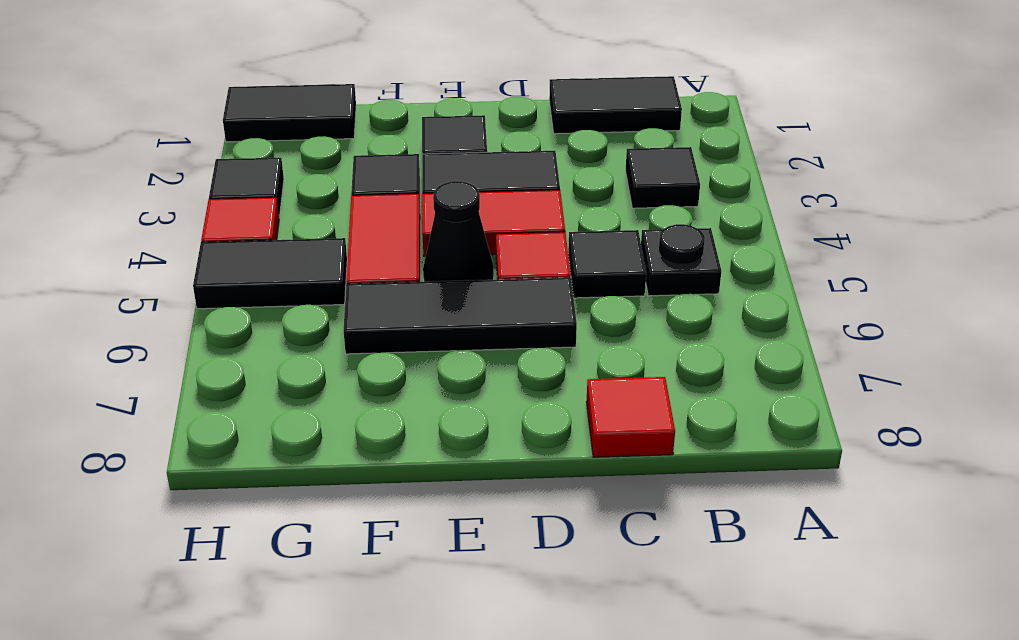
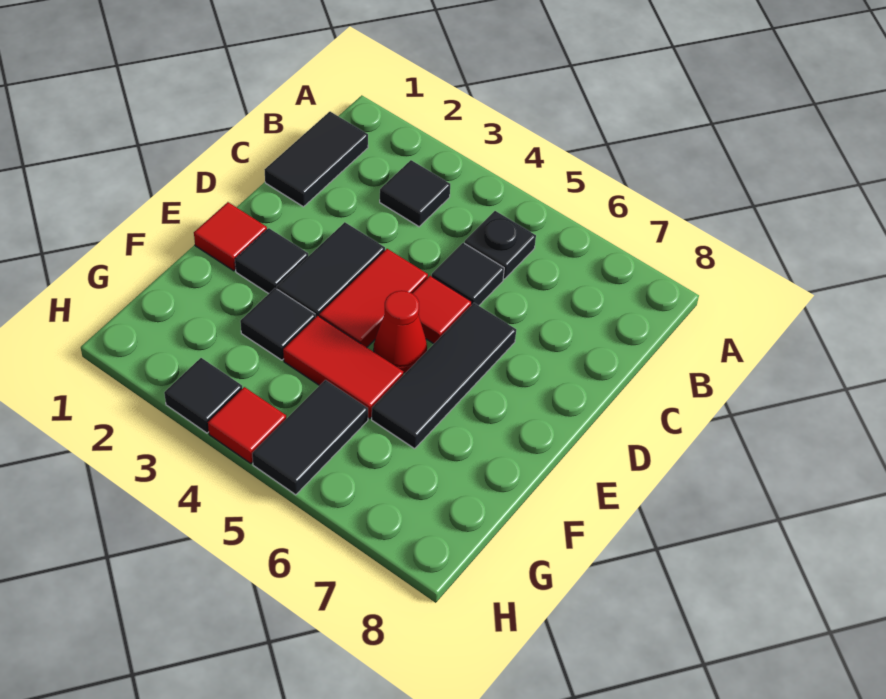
red 1x1 tile [586,377,675,457] -> red 1x1 tile moved to [194,202,267,271]
black 1x1 cone [423,181,494,282] -> red 1x1 cone [374,291,427,373]
black 1x2 tile [223,84,356,142] -> none

